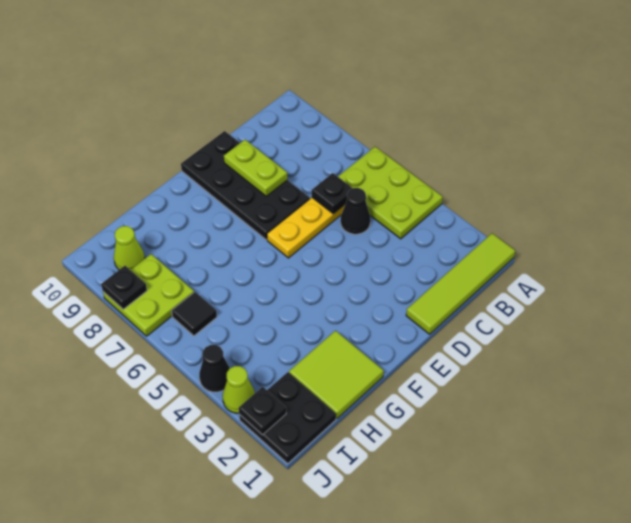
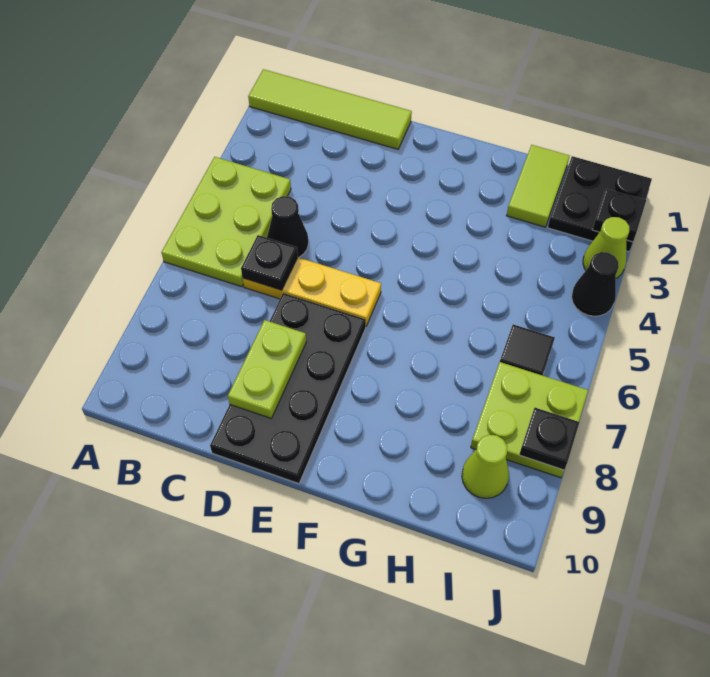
lime 2x2 tile [289,331,384,419] -> lime 1x2 tile [507,145,570,227]

